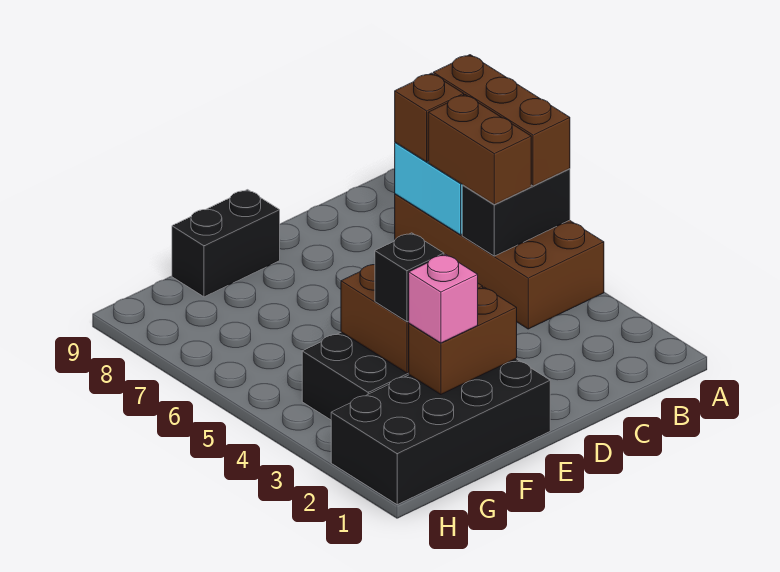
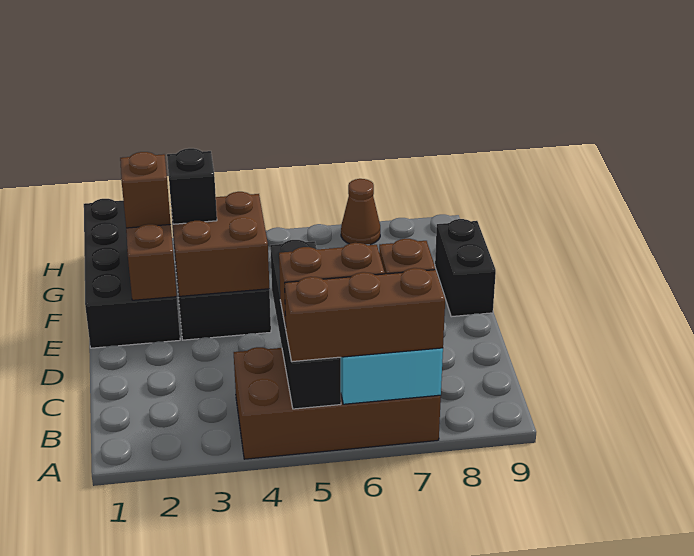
black 1x2 brick [462,169,570,256] -> black 1x4 brick [270,240,341,409]
pink 1x1 brick [409,254,478,343] -> brown 1x1 brick [120,152,171,228]
none -> brown 1x1 cone [341,179,380,245]

